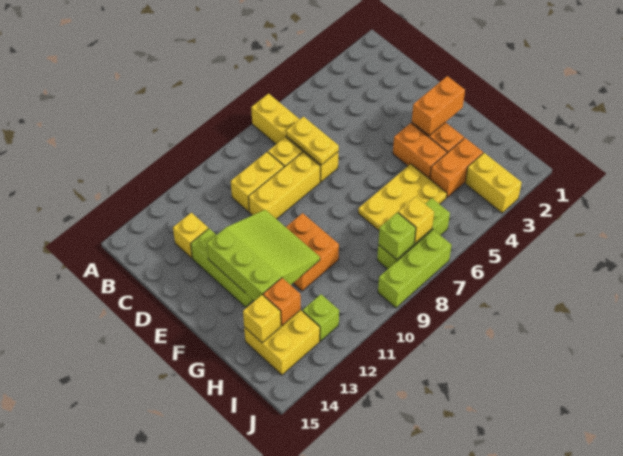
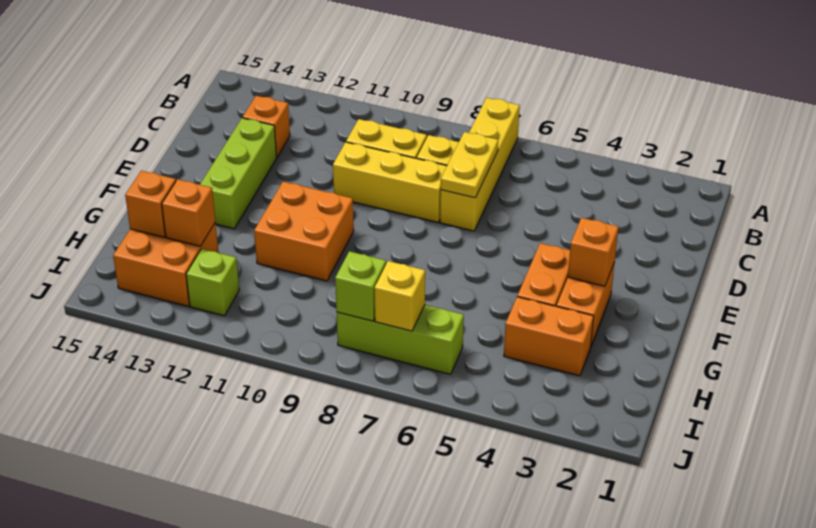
yellow 1x1 brick [173,213,208,258] -> orange 1x1 brick [243,96,290,157]
lime 3x3 slope [207,210,320,301] -> none
orange 1x2 brick [412,76,465,136] -> orange 1x1 brick [568,218,618,286]
yellow 2x3 plate [358,164,447,231] -> none
yellow 2x2 brick [244,310,320,375] -> orange 2x2 brick [113,223,218,306]
yellow 1x1 brick [243,295,281,343] -> orange 1x1 brick [125,171,176,237]
yellow 1x2 brick [465,153,522,213] -> none
lime 1x3 brick [378,230,452,308] -> none

